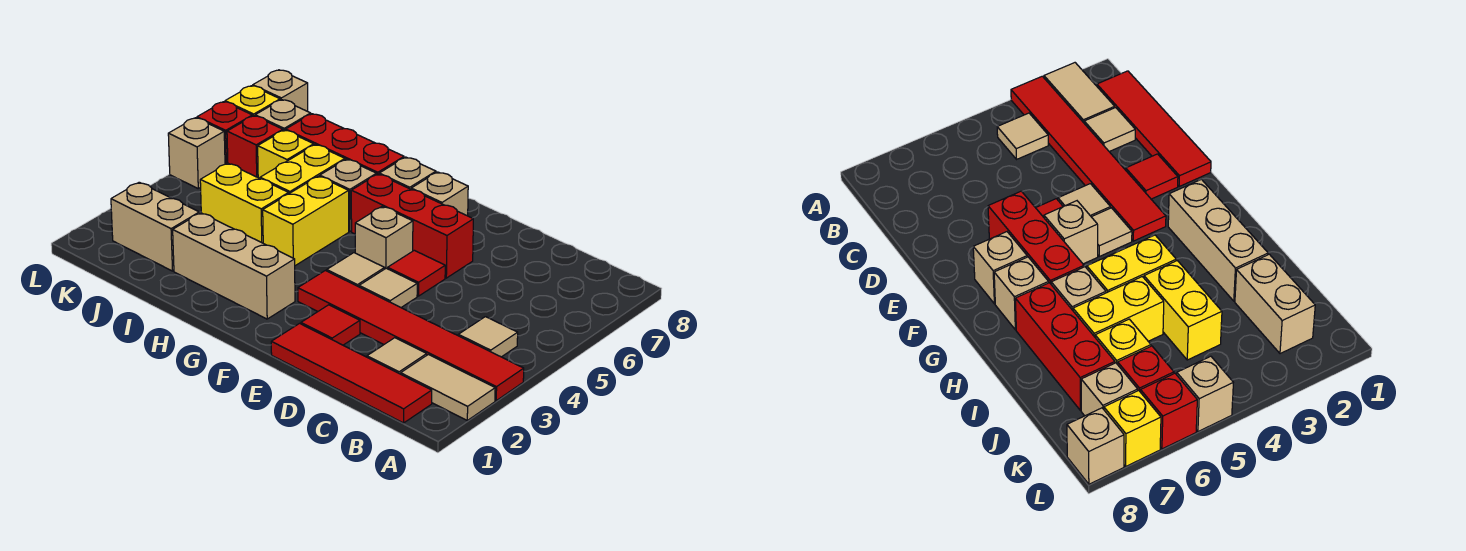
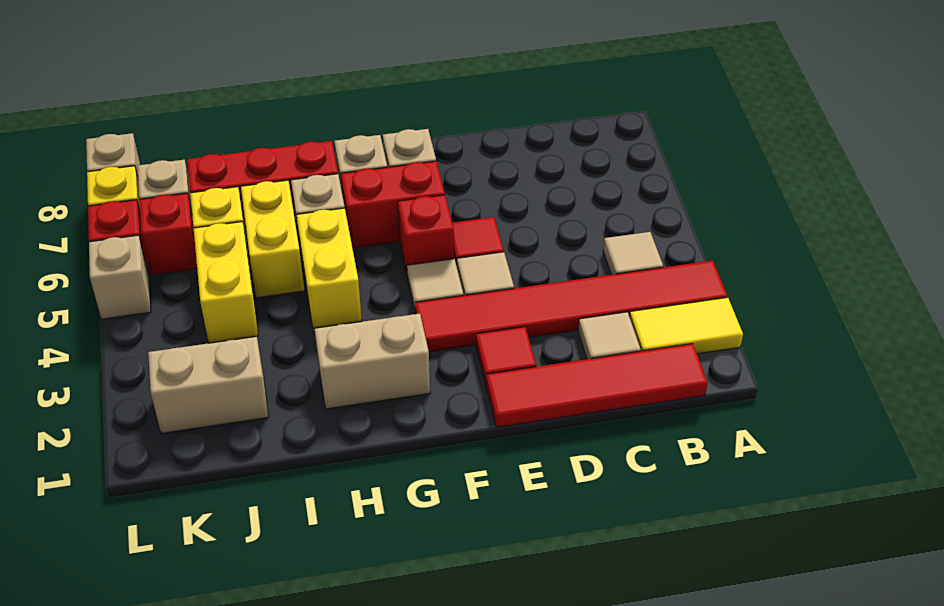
tan 1x2 tile [401,355,495,420] -> yellow 1x2 tile [629,297,743,354]
red 1x3 brick [351,174,473,278] -> red 1x2 brick [341,161,445,248]
tan 1x1 brick [355,206,413,269] -> red 1x1 brick [398,195,454,274]
tan 1x3 brick [173,213,295,319] -> tan 1x2 brick [314,314,430,409]
yellow 1x2 brick [200,163,289,243] -> yellow 1x2 brick turned to [194,222,258,343]

